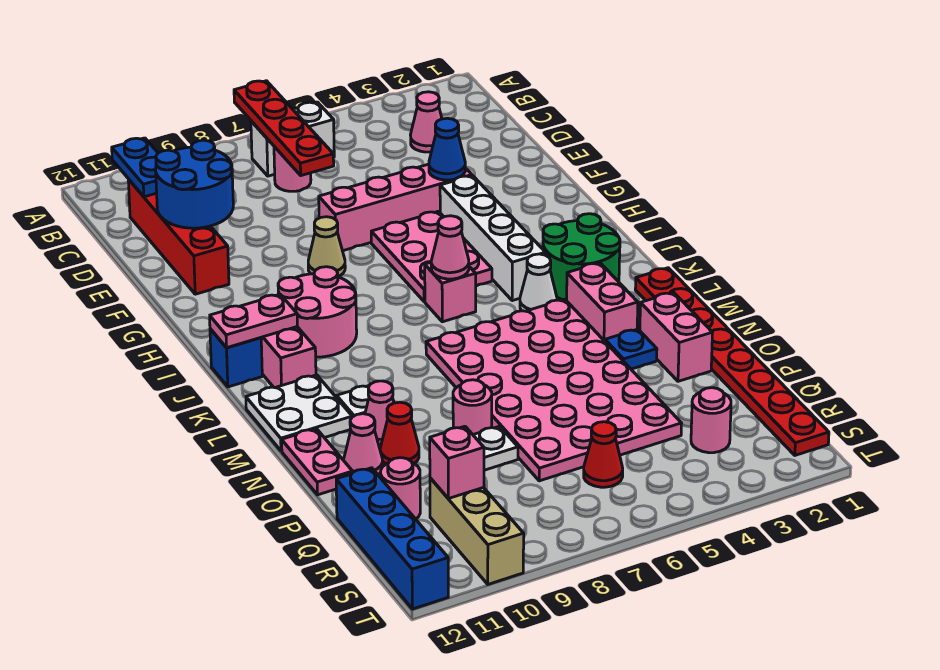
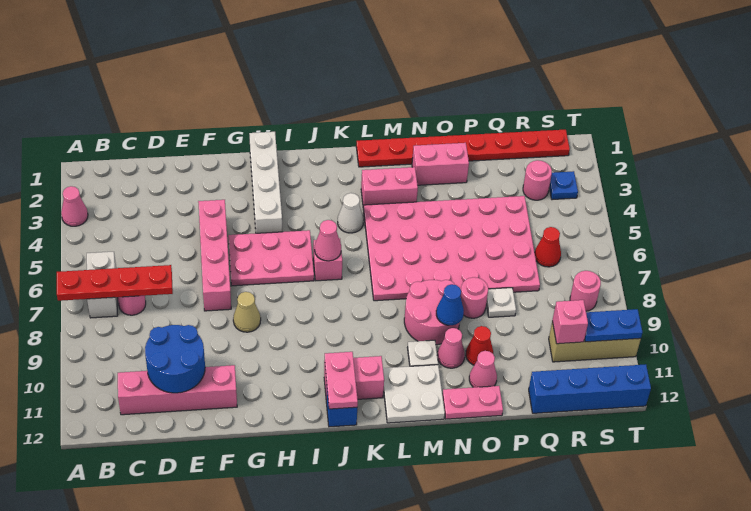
blue 1x2 plate [112,138,158,197] -> blue 1x2 plate moved to [585,309,642,342]
pink 1x1 cone [411,92,442,152] -> pink 1x1 cone moved to [61,186,88,226]
red 1x4 brick [128,179,229,294] -> pink 1x4 brick [118,365,237,415]
blue 1x1 cone [429,118,465,180] -> blue 1x1 cone moved to [436,284,464,325]
white 1x4 brick [440,176,546,301] -> white 1x4 brick turned to [249,132,282,233]
pink 2x2 round brick [278,267,357,357] -> pink 2x2 round brick moved to [404,280,460,345]
green 2x2 round brick [543,214,620,301] -> none
blue 1x1 plate [605,329,657,369] -> blue 1x1 plate moved to [549,171,578,200]
pink 1x1 round brick [381,458,420,519] -> pink 1x1 round brick moved to [570,271,601,311]

